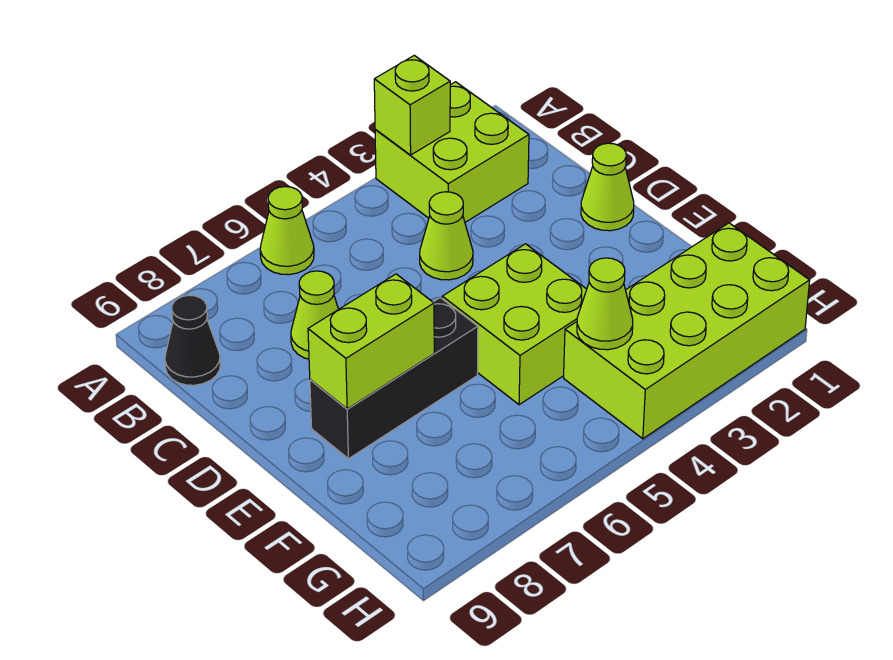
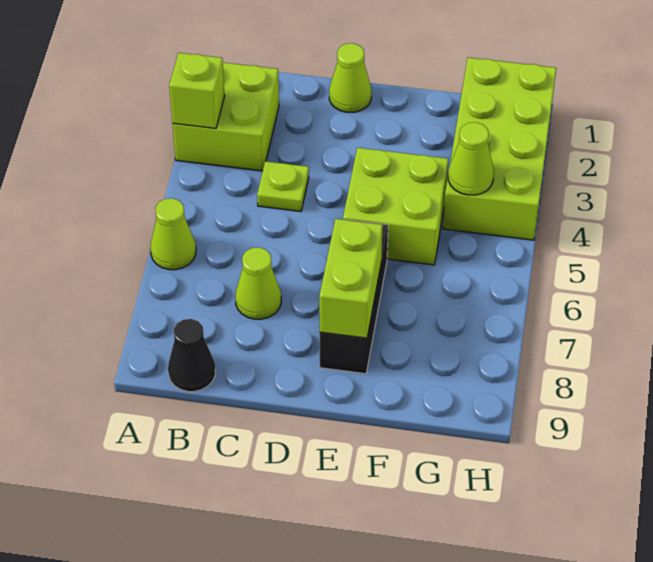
lime 1x1 cone [420,192,473,280] -> lime 1x1 plate [257,161,309,212]

